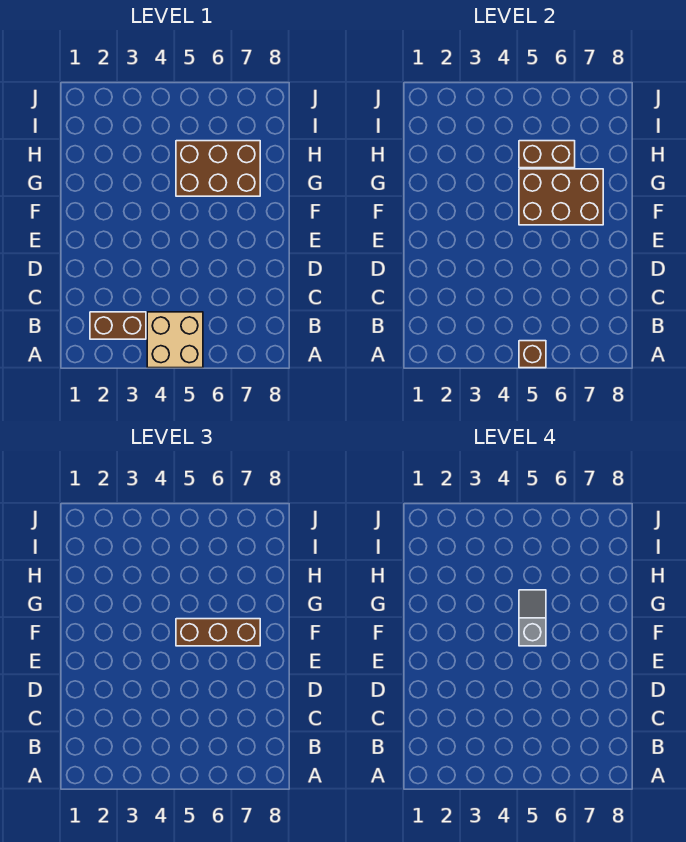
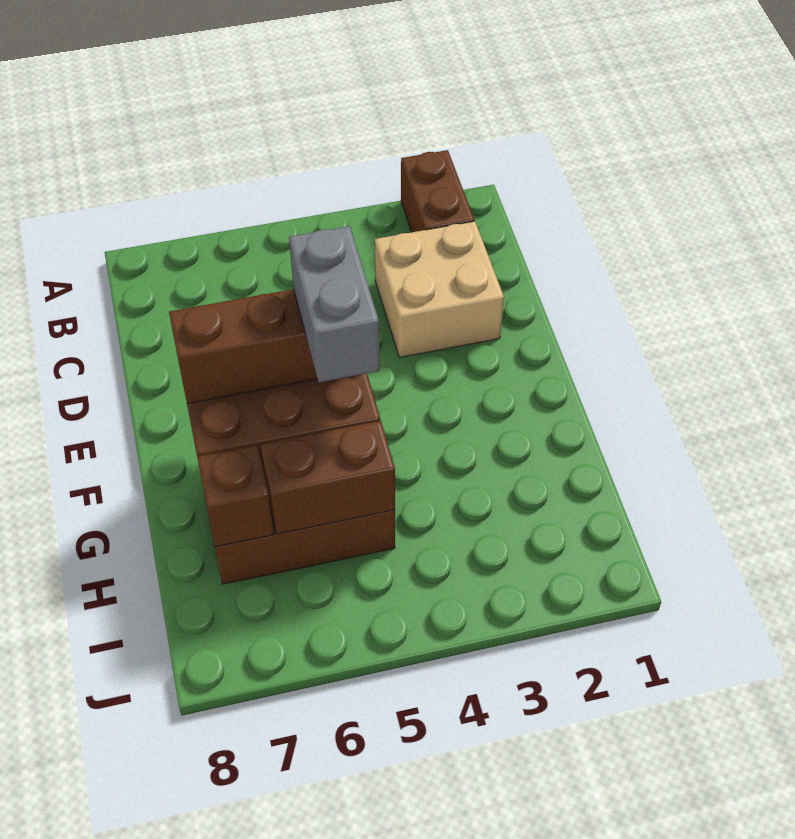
tan 2x2 brick [147,312,203,368] -> tan 2x2 brick moved to [375,221,504,358]
brown 1x1 brick [519,341,546,368] -> brown 1x1 brick moved to [197,445,274,547]
brown 1x2 brick [90,312,146,339] -> brown 1x2 brick turned to [401,150,474,232]
grey 1x2 slope [519,590,546,646] -> grey 1x2 brick [289,226,380,382]

